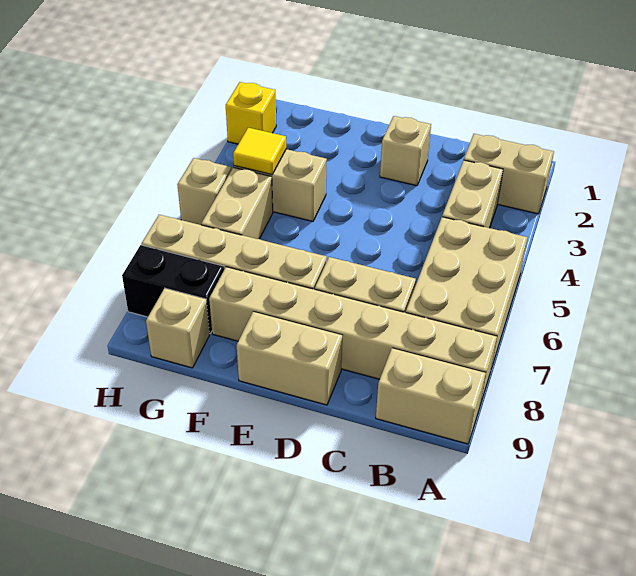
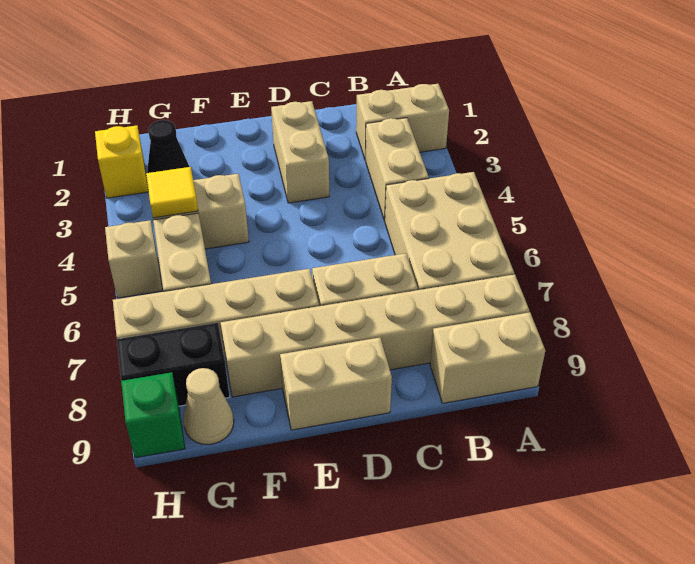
tan 1x1 brick [380,116,431,186] -> tan 1x2 brick [271,101,329,203]
none -> black 1x1 cone [147,120,189,173]
tan 1x1 brick [146,288,210,368] -> tan 1x1 cone [183,368,234,444]
none -> green 1x1 brick [121,372,185,458]

